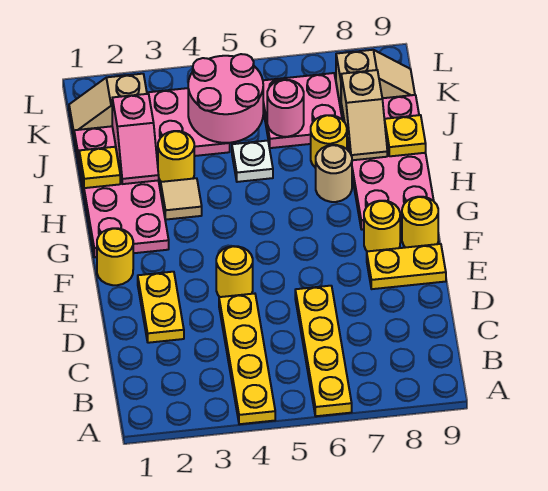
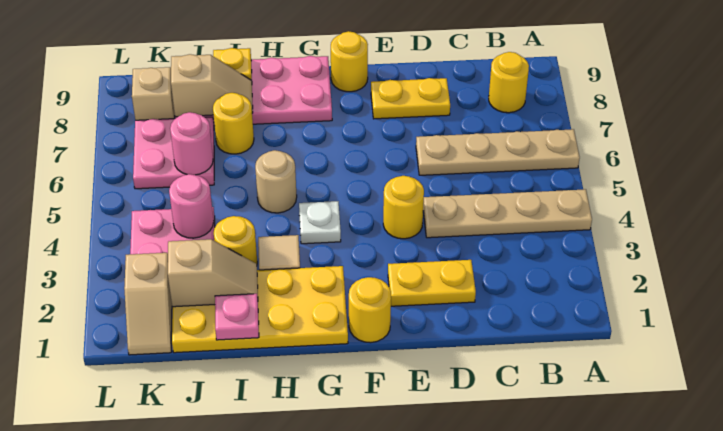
yellow 1x4 plate [219,294,275,424] -> tan 1x4 plate [423,189,592,238]
yellow 1x4 plate [295,286,352,416] -> tan 1x4 plate [416,129,580,175]
yellow 1x2 plate [367,244,446,289] -> yellow 1x2 plate turned to [371,78,450,119]
yellow 1x1 round brick [364,201,400,251] -> yellow 1x1 round brick moved to [489,52,529,113]
pink 2x4 plate [74,126,169,257] -> yellow 2x4 plate [172,266,348,353]
tan 1x1 round brick [316,145,352,202] -> tan 1x1 round brick moved to [255,150,297,213]
yellow 1x1 plate [79,147,120,188] -> pink 1x1 plate [215,294,259,340]
pink 1x2 slope [112,94,159,184] -> tan 1x2 slope [168,239,258,307]
white 1x1 plate [232,141,273,182] -> white 1x1 plate moved to [299,201,341,244]
pink 2x2 round brick [188,54,263,143] -> pink 1x1 round brick [169,174,214,238]

